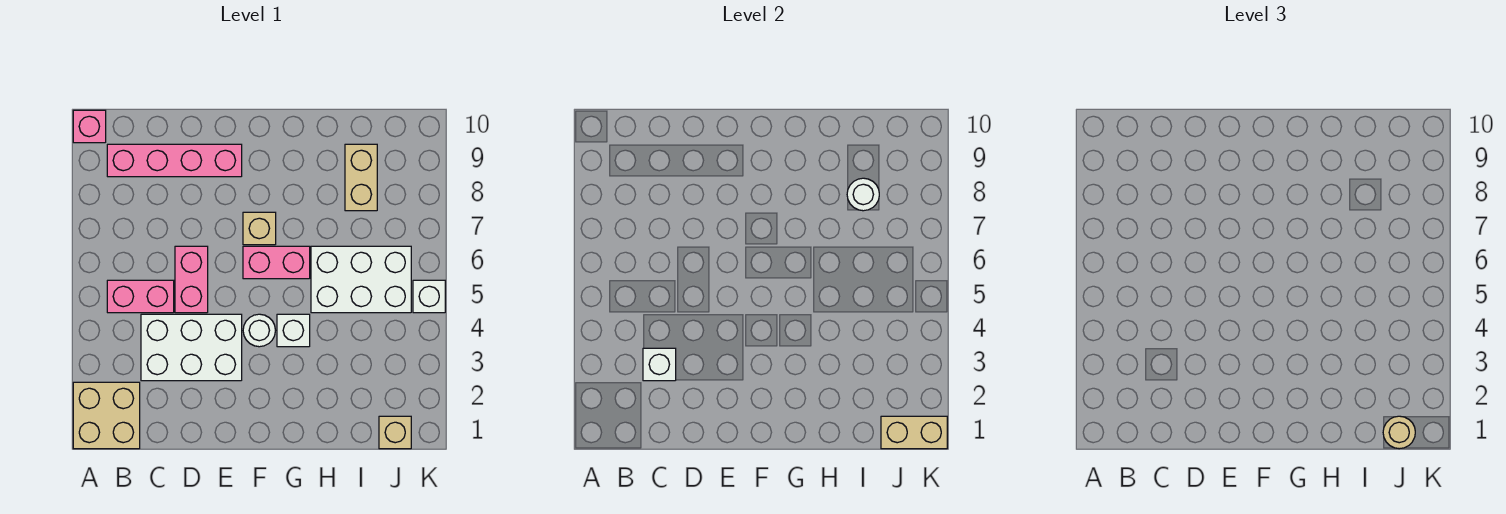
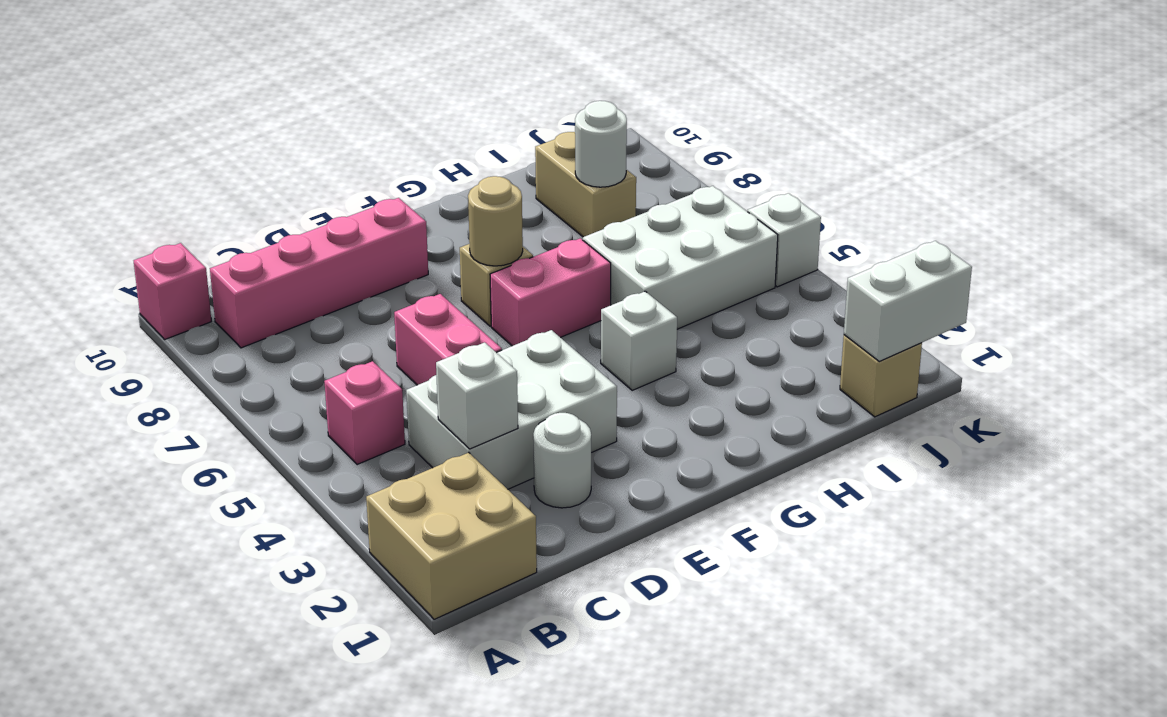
pink 1x2 brick [107,280,174,313] -> pink 1x1 brick [324,361,405,465]
white 1x1 round brick [243,314,275,347] -> white 1x1 round brick moved to [533,413,591,508]
tan 1x2 brick [881,416,947,449] -> white 1x2 brick [844,241,972,361]
tan 1x1 round brick [1383,416,1415,449] -> tan 1x1 round brick moved to [468,176,523,266]

